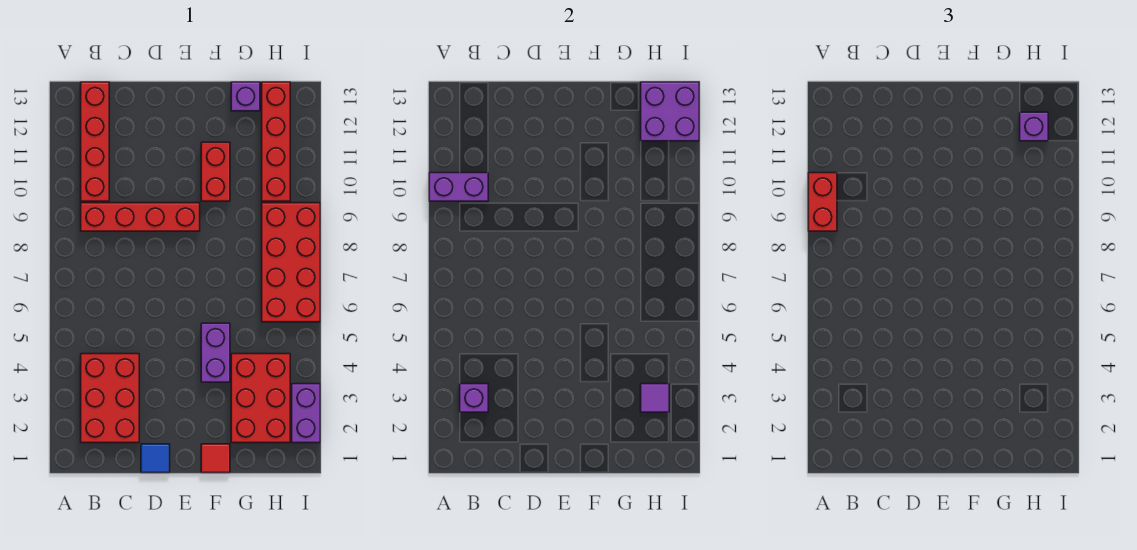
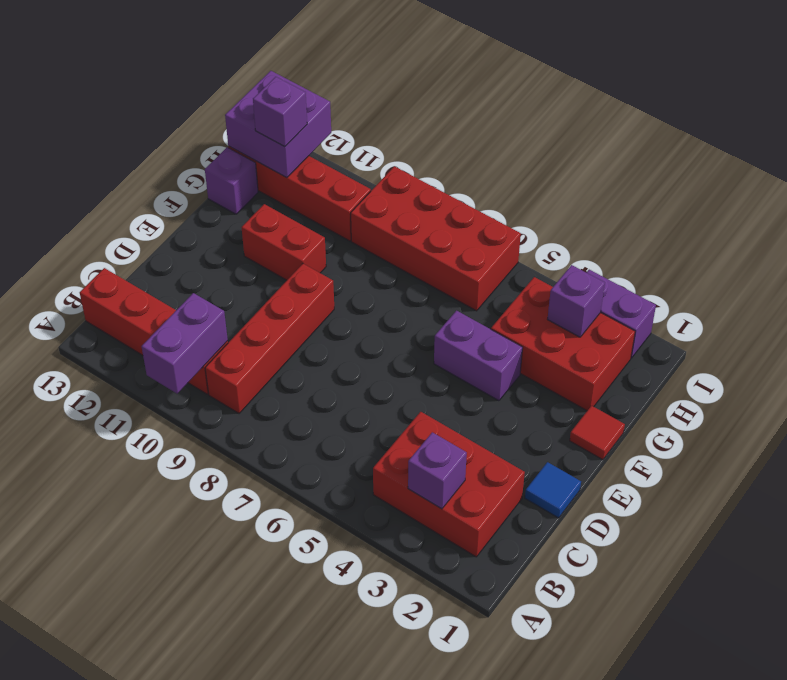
red 1x2 brick [808,173,837,231] -> none
purple 1x1 tile [641,384,669,412] -> purple 1x1 brick [547,265,605,337]

